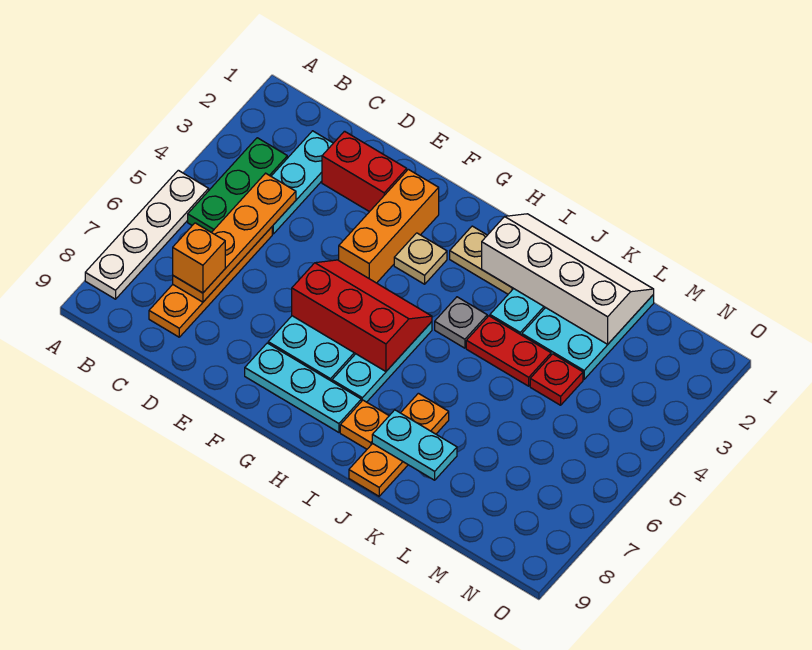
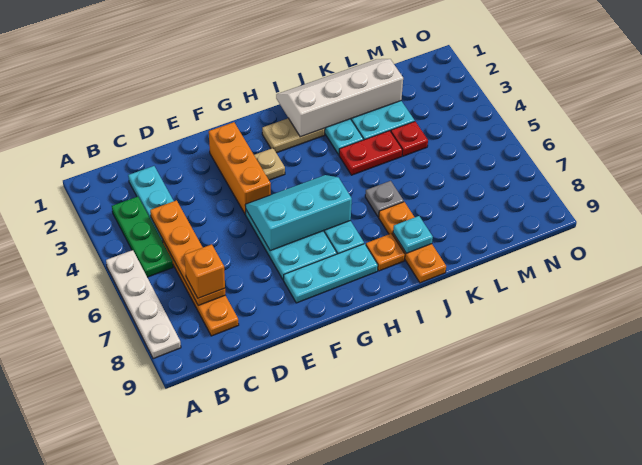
red 1x2 brick [322,131,407,212] -> none
red 2x3 slope [292,260,432,371] -> cyan 2x3 slope [245,175,352,251]
grey 1x1 plate [435,297,487,348] -> grey 1x1 plate moved to [365,181,404,217]
cyan 1x2 plate [372,410,457,480] -> cyan 1x1 plate [393,216,433,253]

